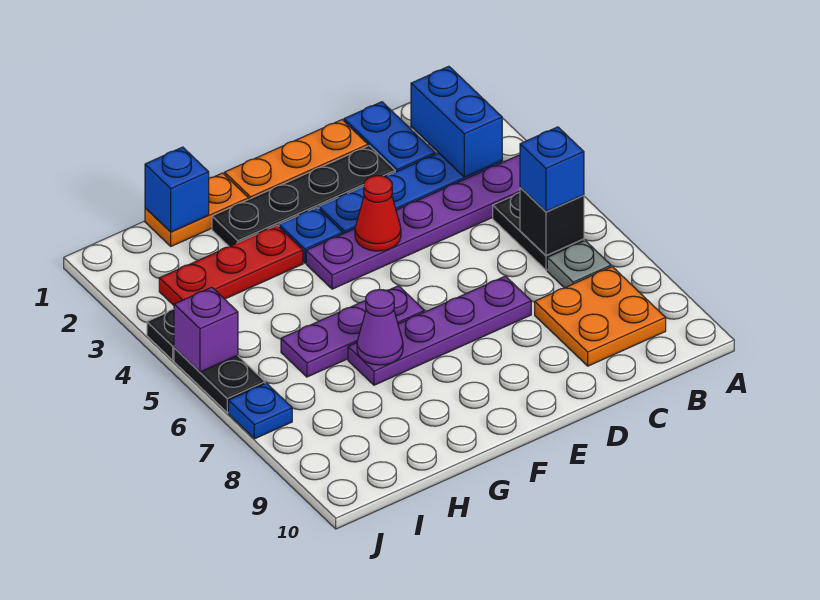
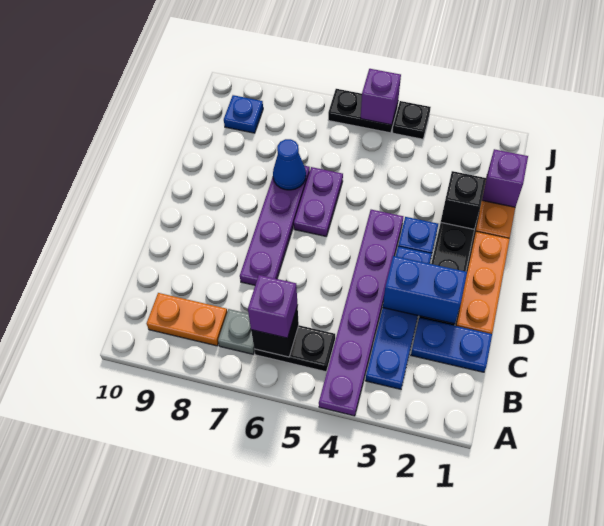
blue 1x2 brick [411,66,502,177] -> blue 1x2 brick moved to [383,256,467,324]
blue 1x1 brick [520,127,584,212] -> purple 1x1 brick [248,275,298,338]
orange 2x2 plate [535,267,666,366] -> orange 1x2 plate [147,293,227,346]
red 1x1 cone [355,176,401,251] -> none
purple 1x3 plate [281,286,424,377] -> purple 1x2 plate [294,167,343,236]
none -> black 1x1 brick [441,171,486,229]
red 1x3 plate [159,225,303,305] -> none
purple 1x1 cone [357,289,403,365] -> blue 1x1 cone [273,139,306,190]
blue 1x1 brick [145,147,209,232] -> purple 1x1 brick [482,149,528,207]
blue 1x1 plate [229,383,292,439] -> blue 1x1 plate moved to [224,95,263,133]

